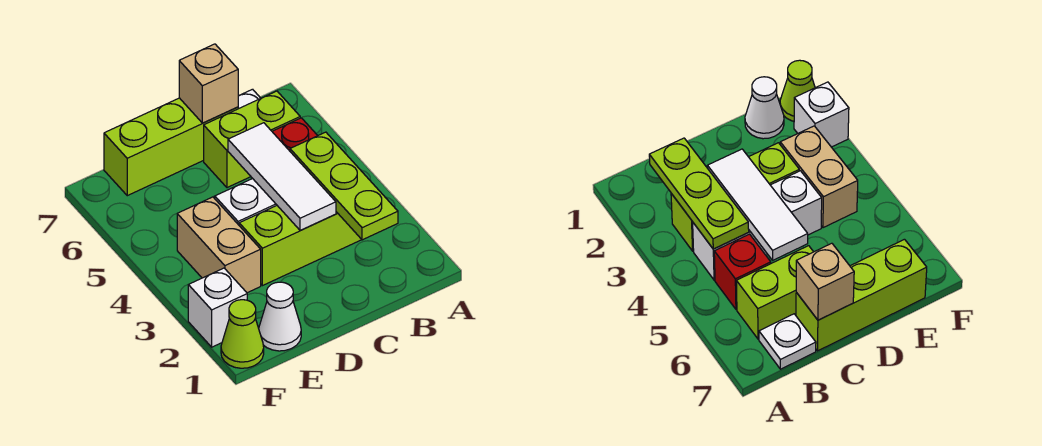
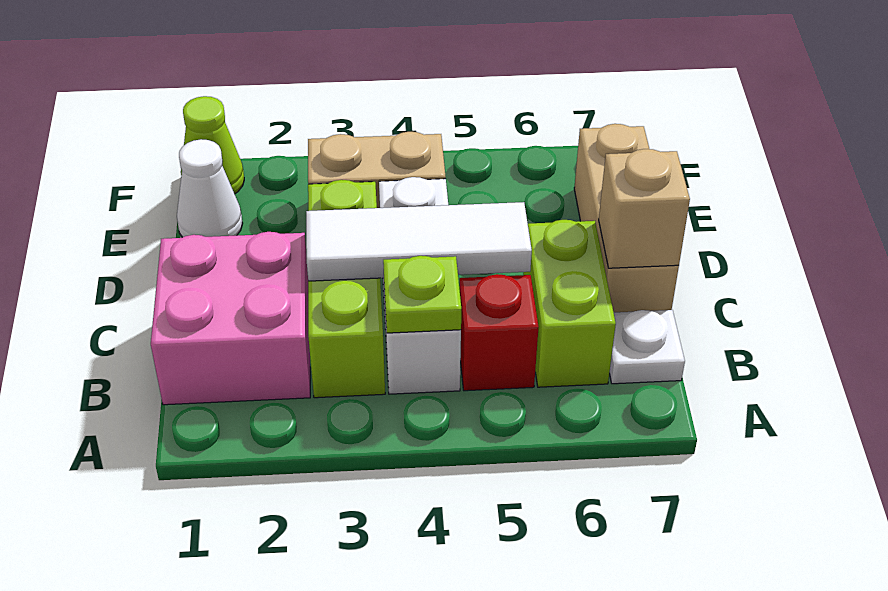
none -> pink 2x2 brick [151,232,310,405]
lime 1x3 plate [290,132,398,240] -> lime 1x1 plate [383,256,461,333]
lime 1x3 brick [104,98,238,196] -> tan 1x3 brick [574,124,679,312]
white 1x1 brick [188,268,247,347] -> none

